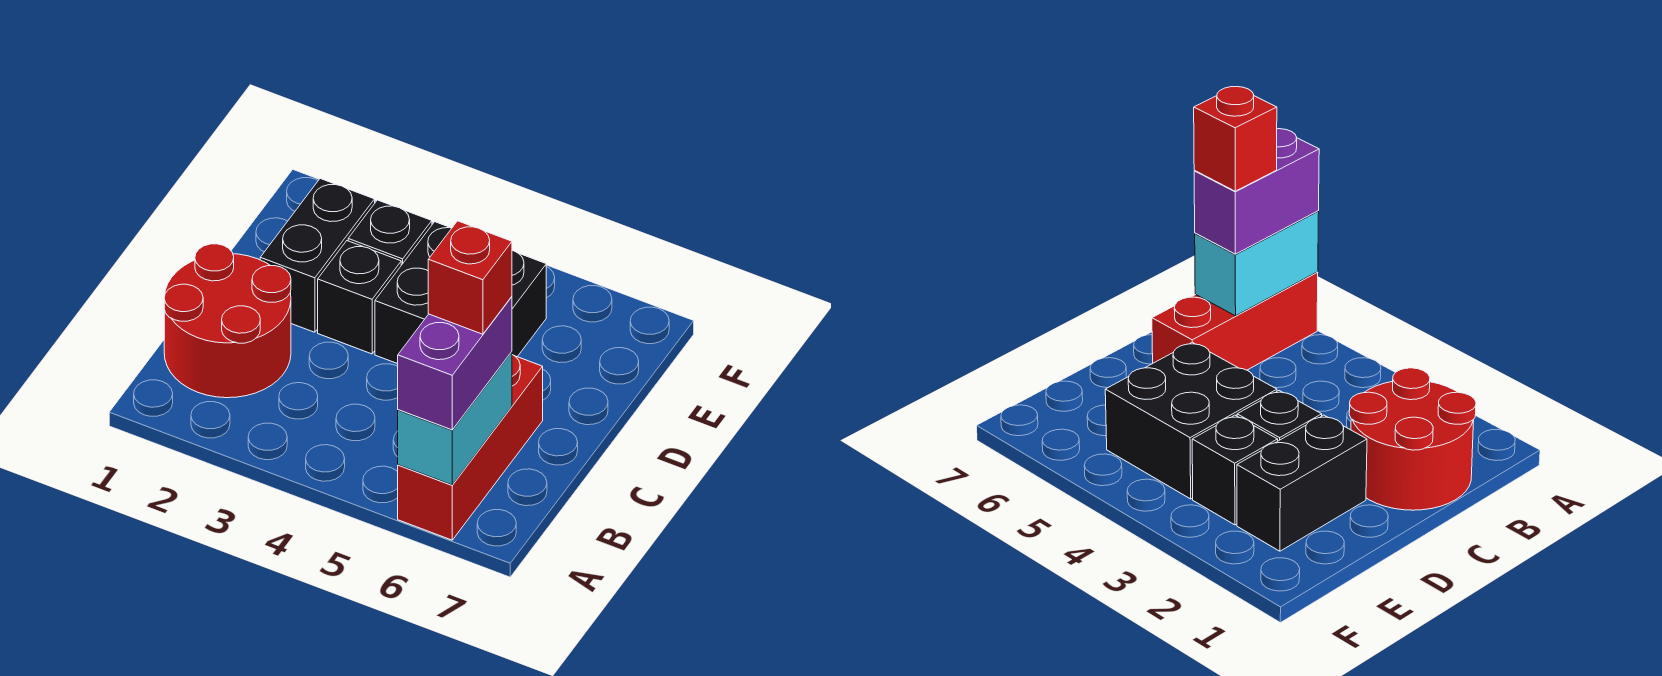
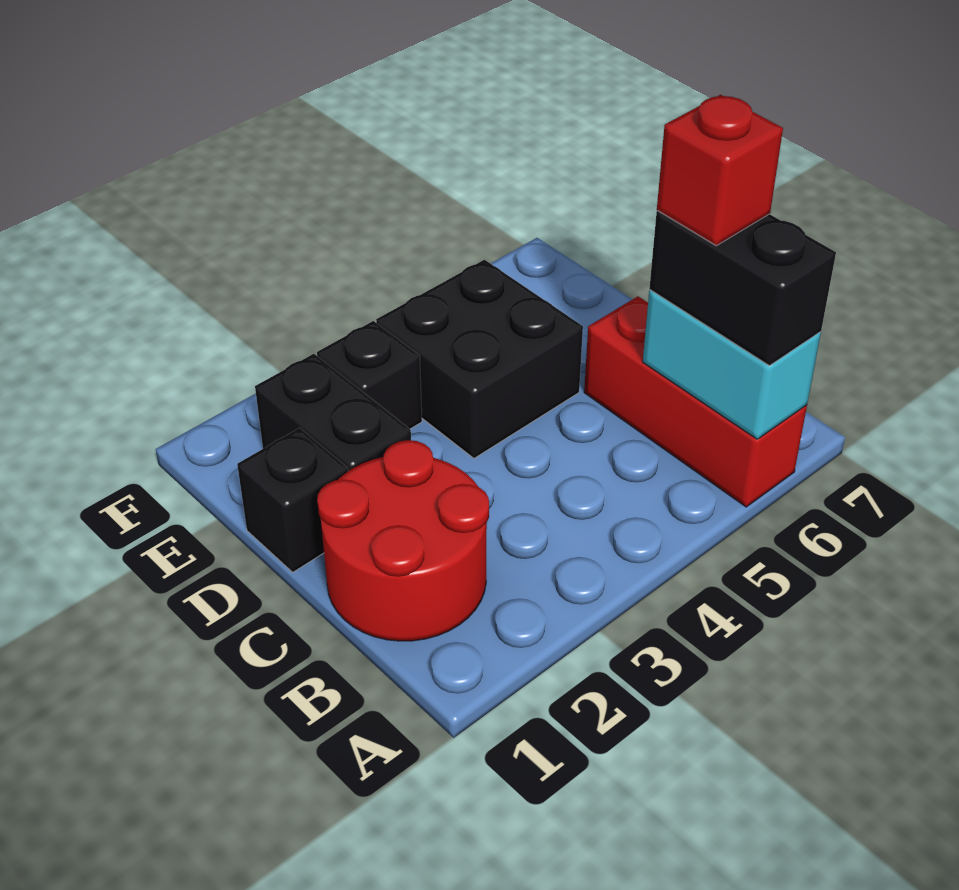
purple 1x2 brick [398,297,512,430] -> black 1x2 brick [649,211,836,366]
black 1x1 brick [318,241,401,354] -> black 1x1 brick moved to [237,428,348,572]

